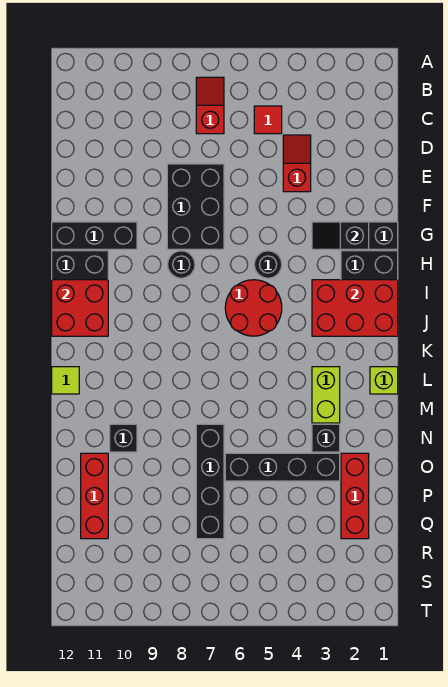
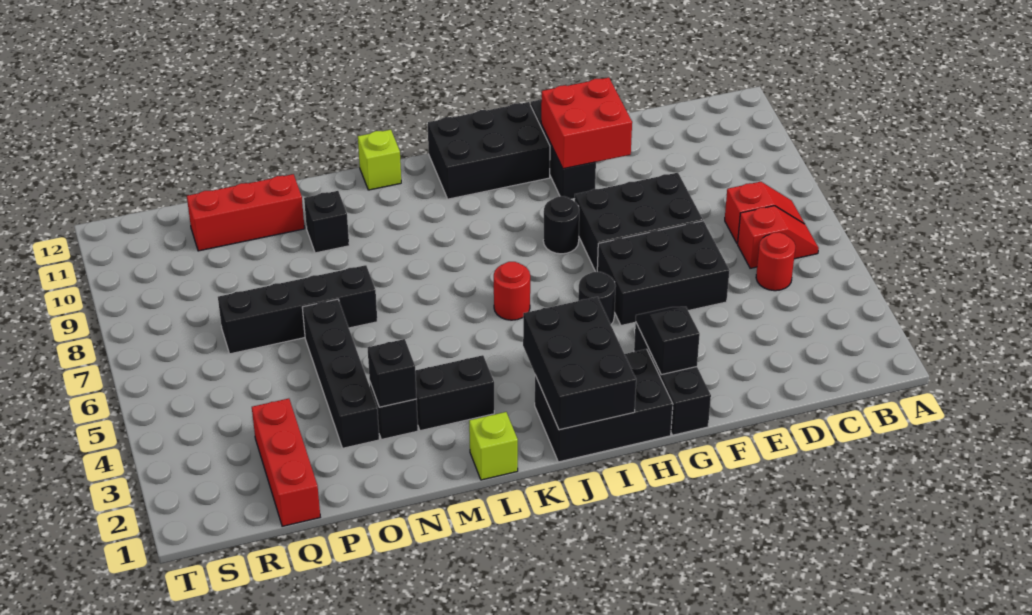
red 1x1 tile [254,106,282,134] -> red 1x1 round brick [756,232,796,291]
red 1x2 slope [283,135,311,192] -> red 1x2 slope moved to [738,206,819,268]
none -> black 2x3 brick [597,221,730,325]
red 2x3 brick [312,280,398,336] -> black 2x3 brick [523,297,636,430]
red 2x2 round brick [225,280,282,336] -> red 1x1 round brick [494,262,530,320]
red 2x2 brick [52,280,108,336] -> red 2x2 brick moved to [541,78,632,169]
lime 1x2 brick [312,367,340,423] -> black 1x2 brick [415,355,494,431]
lime 1x1 tile [52,367,79,394] -> lime 1x1 brick [358,130,401,190]
none -> black 1x1 brick [367,339,417,407]
red 1x3 brick [341,453,369,539] -> red 1x3 brick turned to [252,399,320,526]

